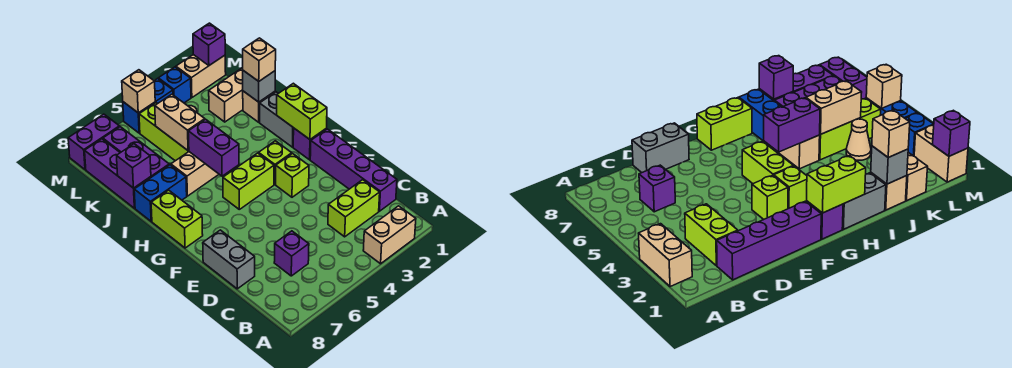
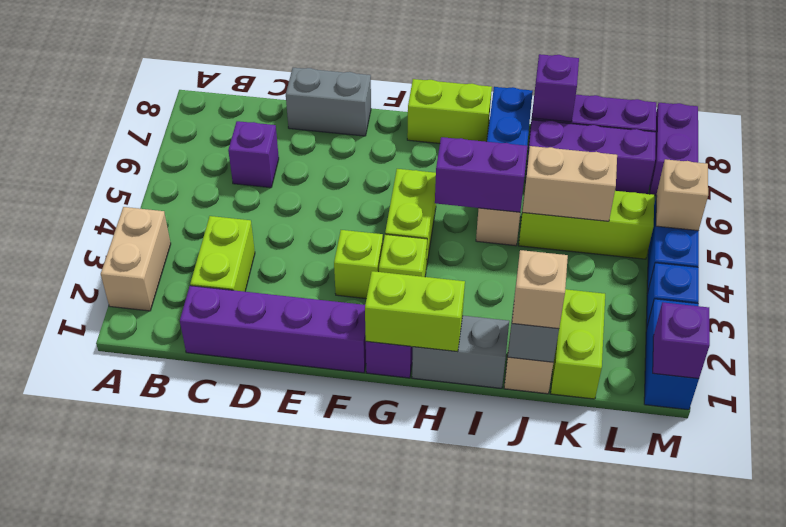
tan 1x2 brick [209,68,243,122] -> lime 1x2 brick [551,289,605,399]
tan 1x1 cone [846,119,871,160] -> none
tan 1x2 brick [176,55,226,98] -> blue 1x2 brick [644,299,699,410]

